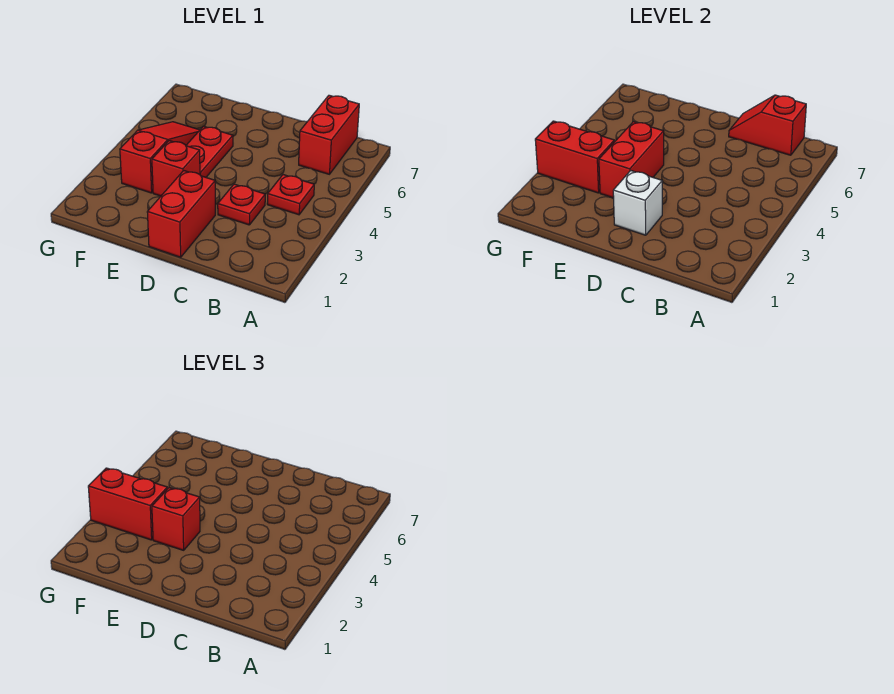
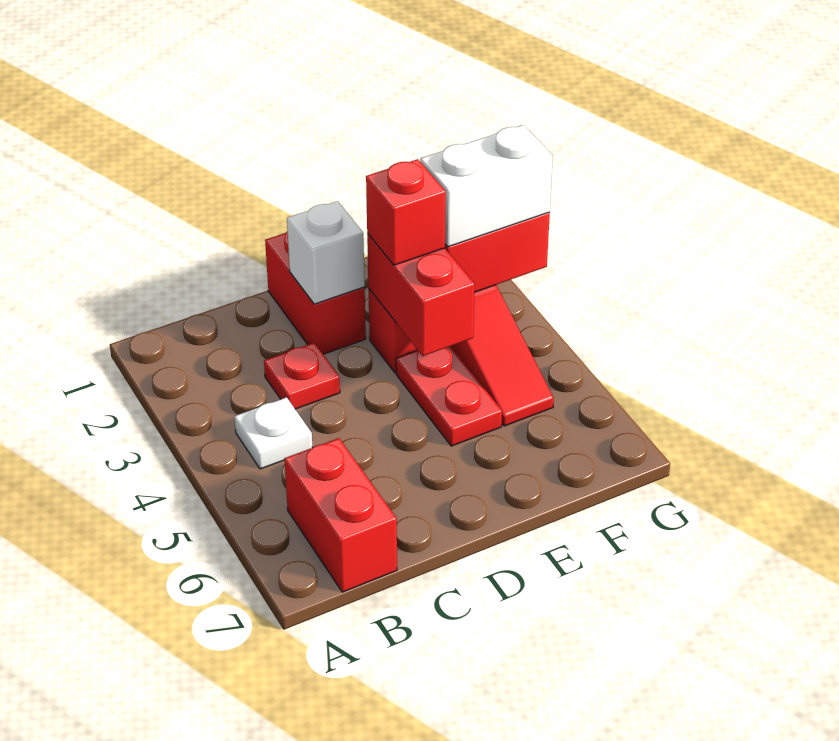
red 1x1 plate [267,175,314,215] -> white 1x1 plate [234,397,312,469]
red 1x2 slope [729,95,806,155] -> none
red 1x2 brick [88,468,167,540] -> white 1x2 brick [420,125,553,247]

